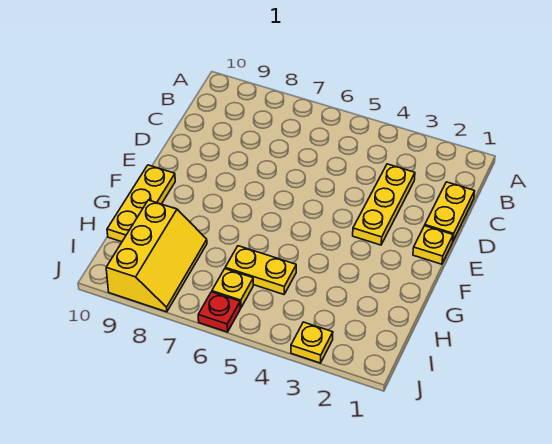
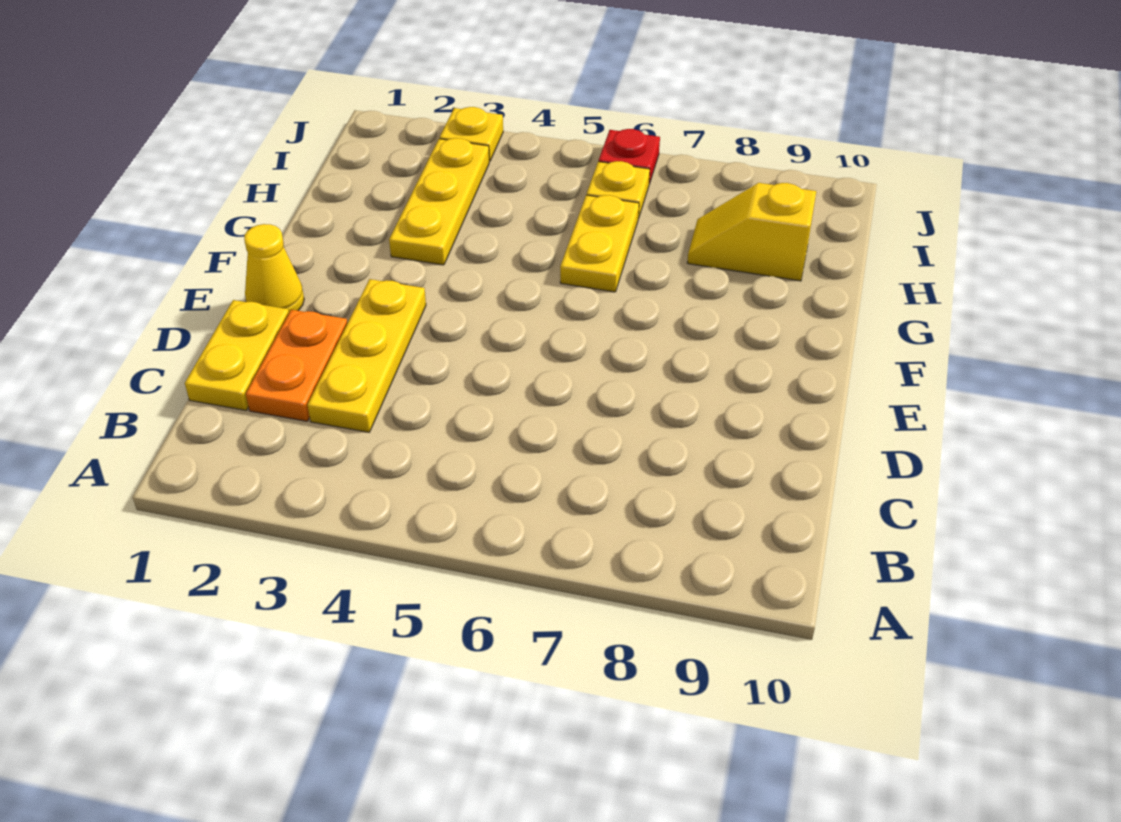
none -> orange 1x2 plate [246,310,347,421]
yellow 1x1 plate [413,226,453,264] -> yellow 1x1 cone [244,224,304,312]
yellow 1x3 plate [107,165,175,242] -> yellow 1x3 plate moved to [389,138,489,265]
yellow 1x2 plate [225,246,296,294] -> yellow 1x2 plate turned to [560,195,639,292]
yellow 2x3 slope [106,200,207,312] -> yellow 1x2 slope [687,183,816,281]

